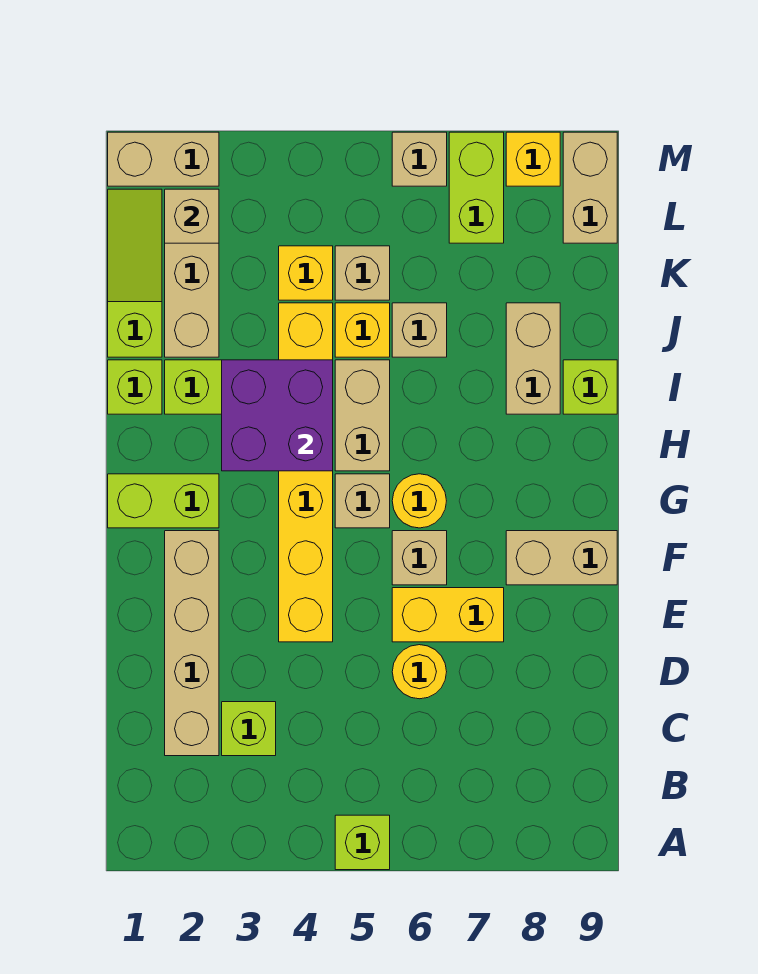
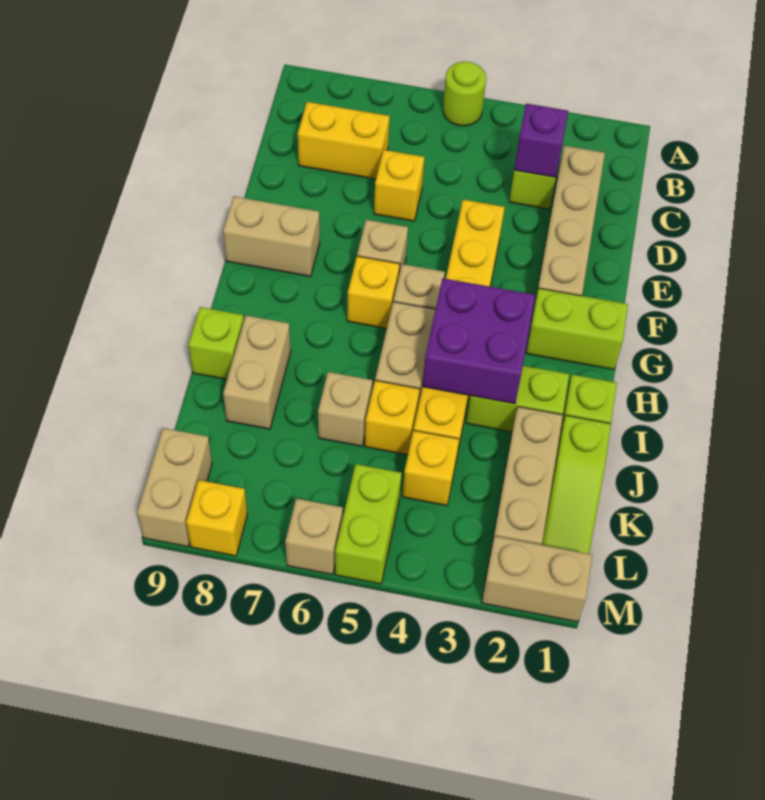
lime 1x1 brick [335,815,390,870] -> lime 1x1 round brick [443,62,486,126]
none -> purple 1x1 brick [514,104,568,177]
yellow 1x1 round brick [392,645,447,699] -> yellow 1x1 brick [374,150,424,221]
yellow 1x2 brick [392,588,504,642] -> yellow 1x2 brick moved to [298,102,390,179]
yellow 1x1 round brick [392,474,446,528] -> yellow 1x1 brick [347,256,400,329]
tan 1x1 brick [335,246,390,300] -> none
tan 1x1 brick [165,189,219,243] -> none
lime 1x2 brick [449,132,504,243] -> lime 1x2 brick moved to [335,464,402,584]

